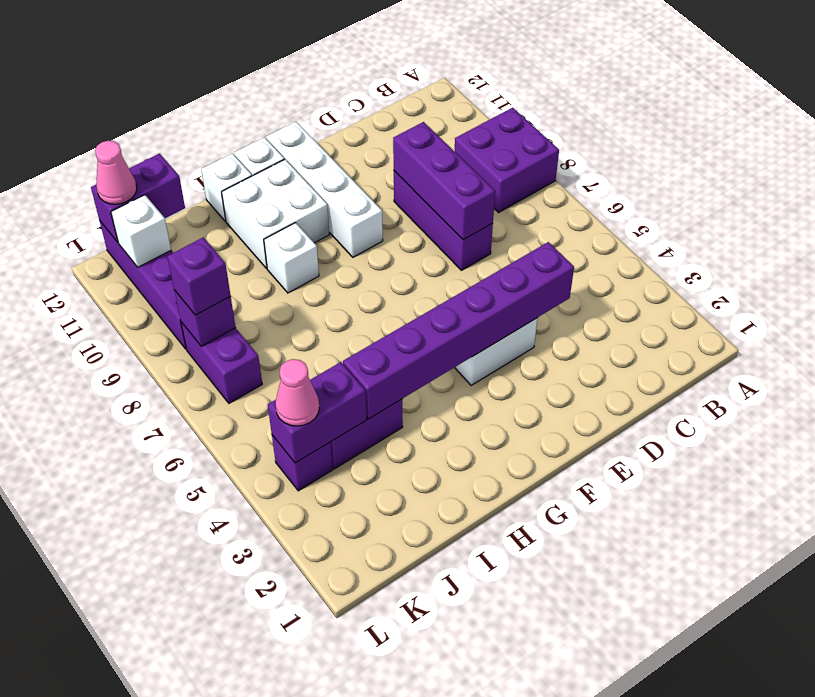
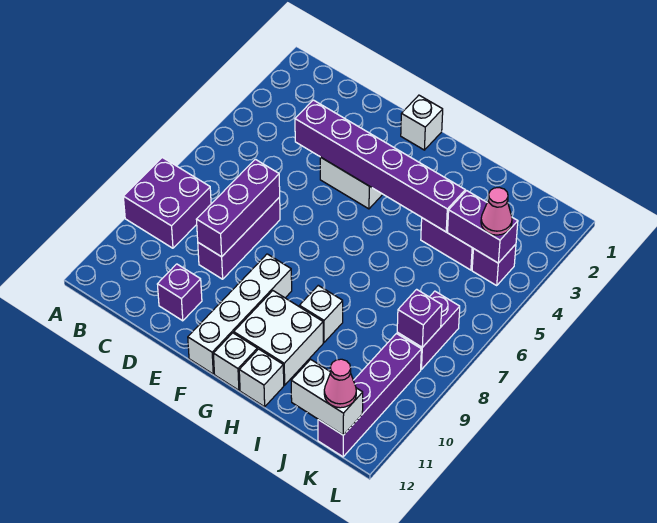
purple 1x2 brick [91,154,185,242] -> white 1x2 brick [291,359,363,435]
purple 1x1 brick [167,237,231,315] -> purple 1x1 brick moved to [157,264,202,321]
white 1x1 brick [111,195,171,267] -> white 1x1 brick moved to [401,95,443,150]

